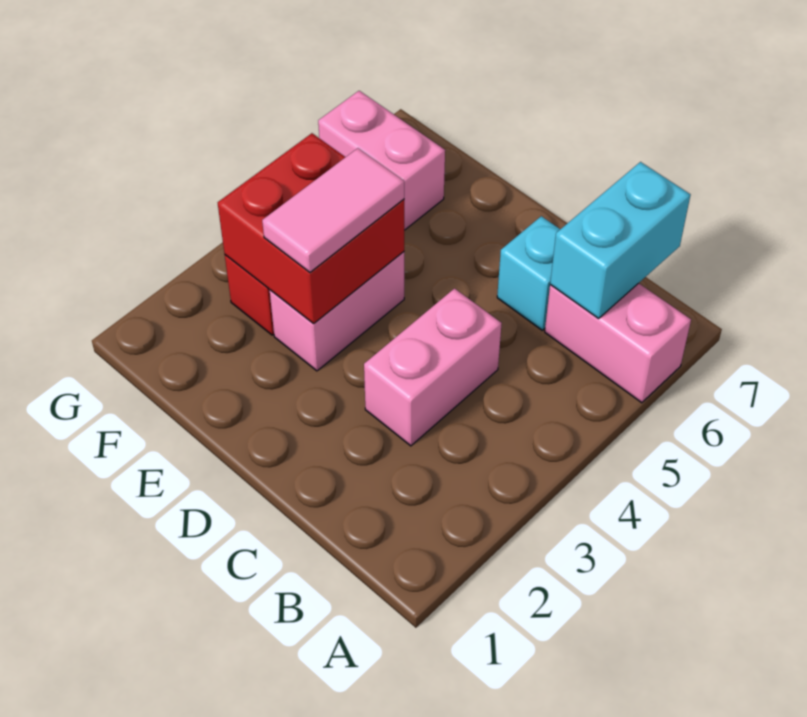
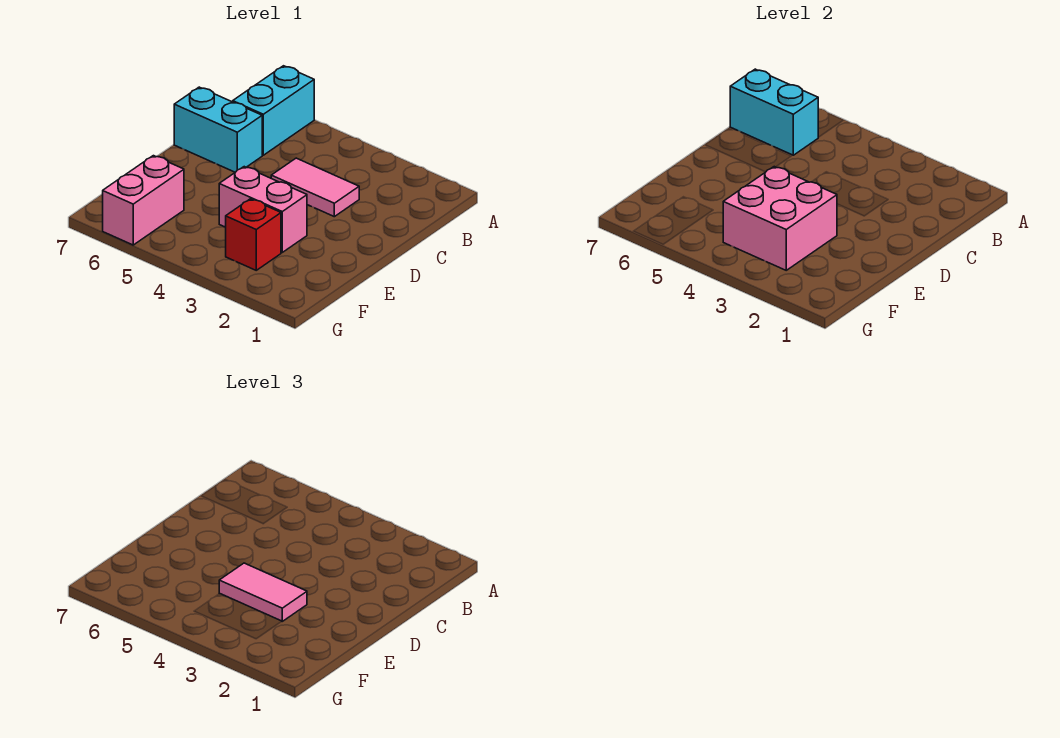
pink 1x2 brick [545,283,691,403] -> cyan 1x2 brick [233,66,314,155]
pink 1x2 brick [364,289,502,446] -> pink 1x2 tile [271,158,359,217]
cyan 1x1 brick [497,216,560,330] -> cyan 1x2 brick [174,87,262,172]
red 2x2 brick [218,133,404,324] -> pink 2x2 brick [723,167,837,270]

